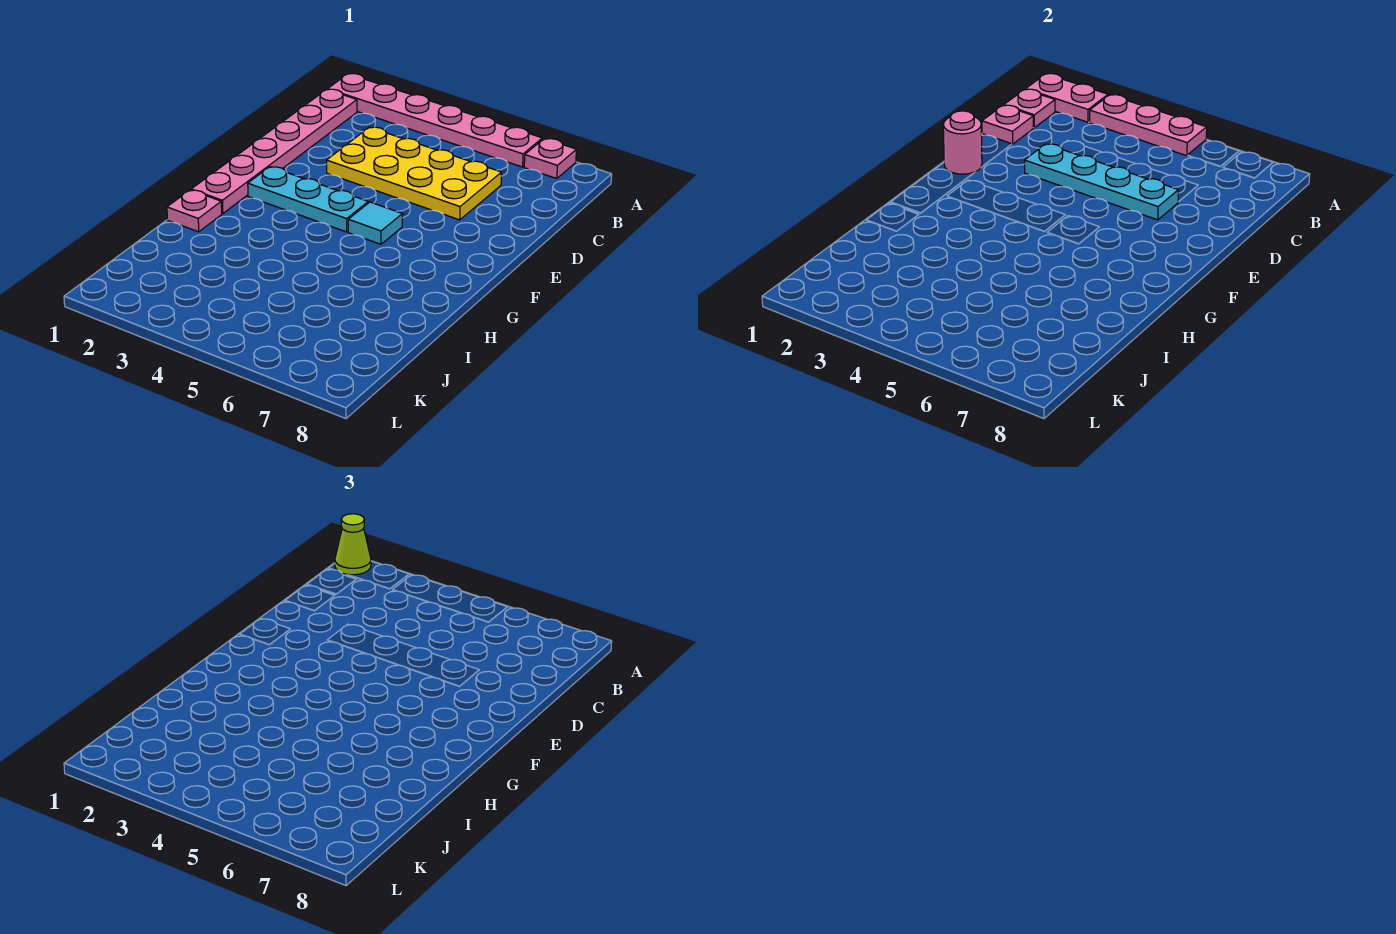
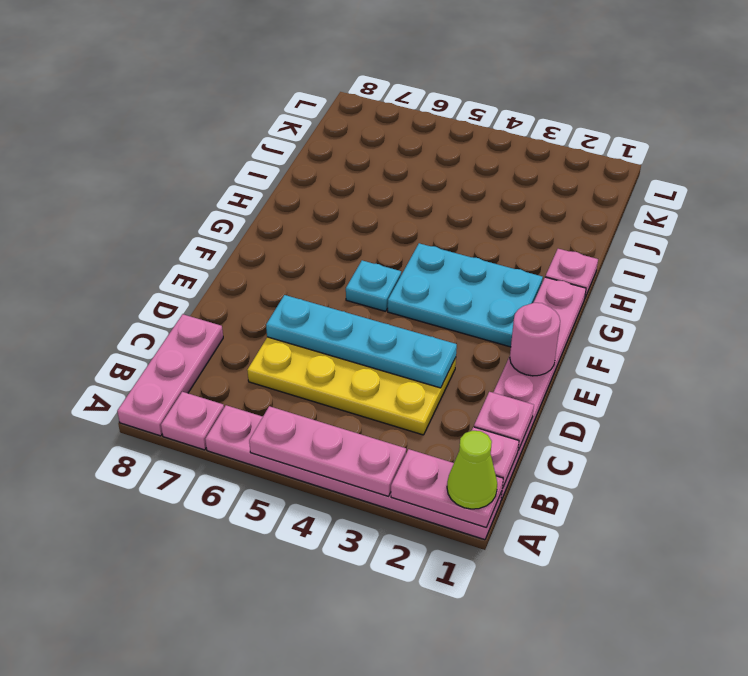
none -> pink 1x3 plate [117,314,223,436]
cyan 1x3 plate [248,167,368,232] -> cyan 2x3 plate [388,243,543,347]
cyan 1x1 tile [348,202,403,244] -> cyan 1x1 plate [346,260,401,311]

